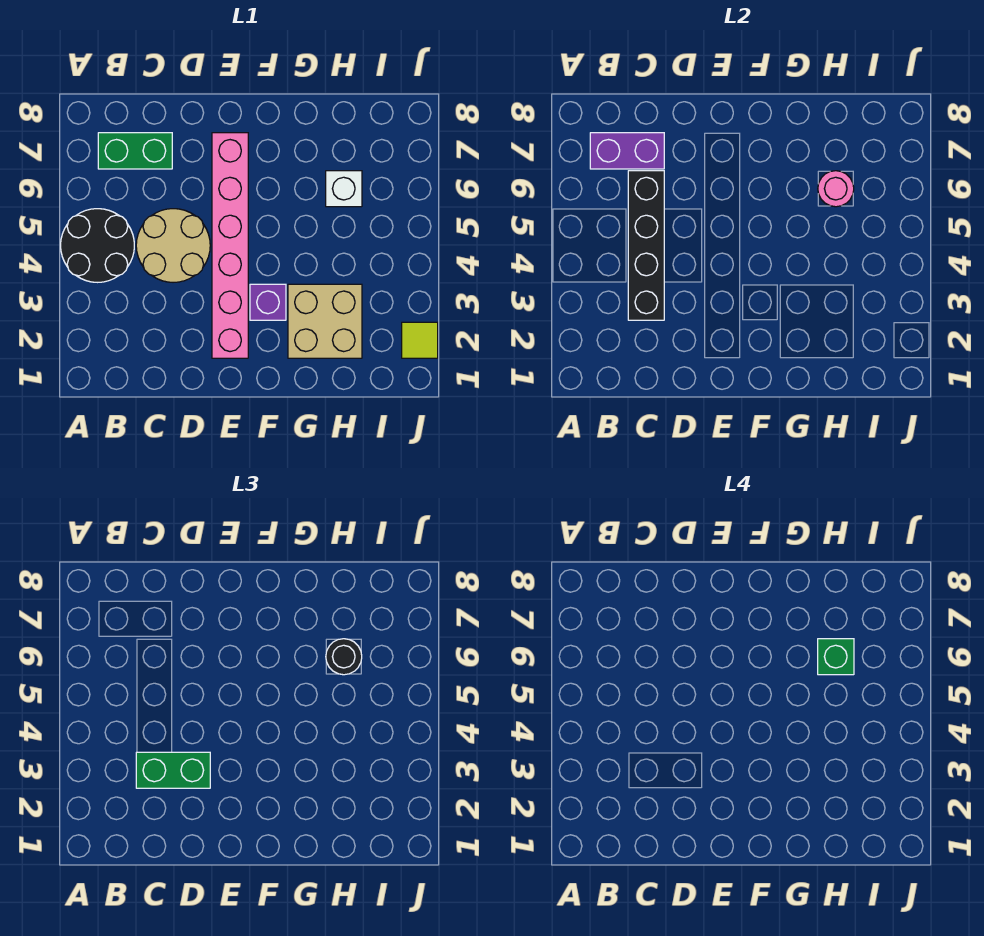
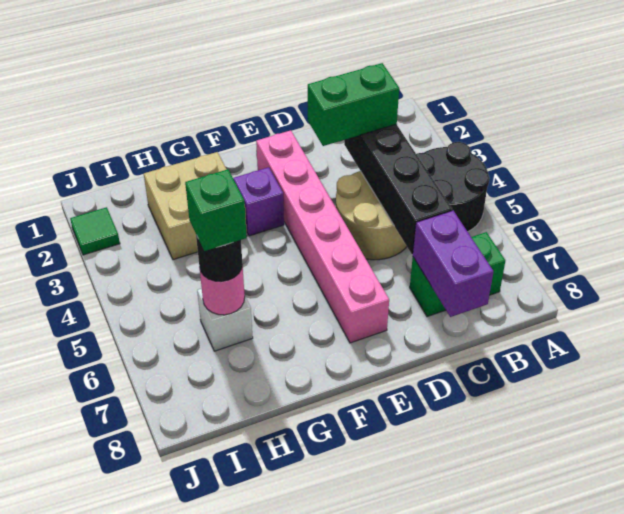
purple 1x2 brick [590,133,664,169] -> purple 1x2 brick turned to [413,210,494,317]
lime 1x1 tile [402,322,438,358] -> green 1x1 tile [70,207,120,255]

